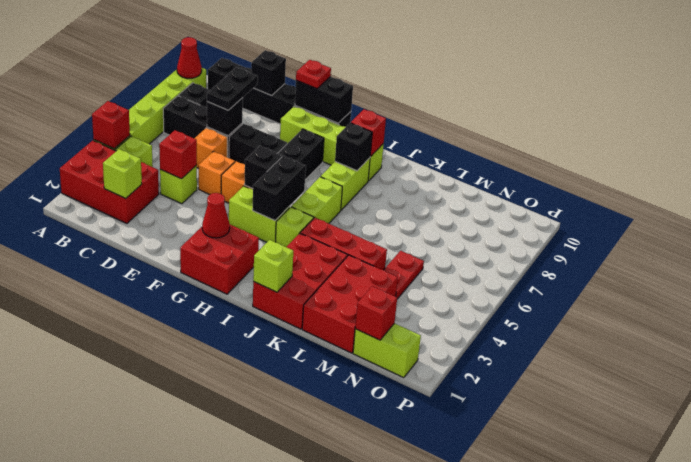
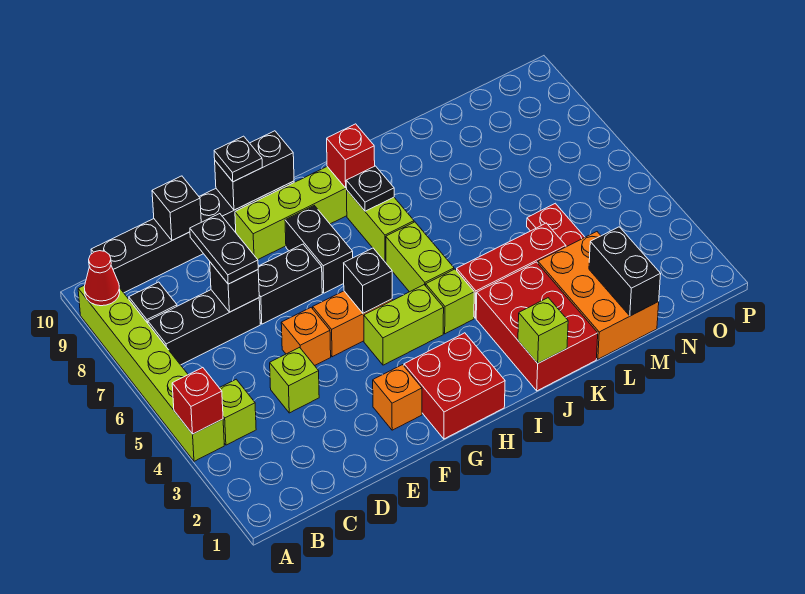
red 2x3 brick [60,141,159,223] -> none
lime 1x1 brick [103,149,142,199] -> none
red 1x1 brick [159,130,197,179] -> none
orange 1x1 brick [195,128,227,168] -> orange 1x1 brick moved to [373,365,422,430]
red 1x1 plate [296,60,331,89] -> black 1x1 plate [214,136,262,182]
red 1x1 cone [202,193,230,238] -> none
black 1x2 brick [253,156,306,221] -> black 1x2 brick moved to [589,227,661,316]
black 1x1 brick [335,123,372,171] -> black 1x1 plate [346,166,394,211]
red 2x3 brick [302,255,398,353] -> orange 2x3 brick [538,232,659,359]
lime 1x2 brick [353,323,421,378] -> none
red 1x1 brick [355,286,397,340] -> none

